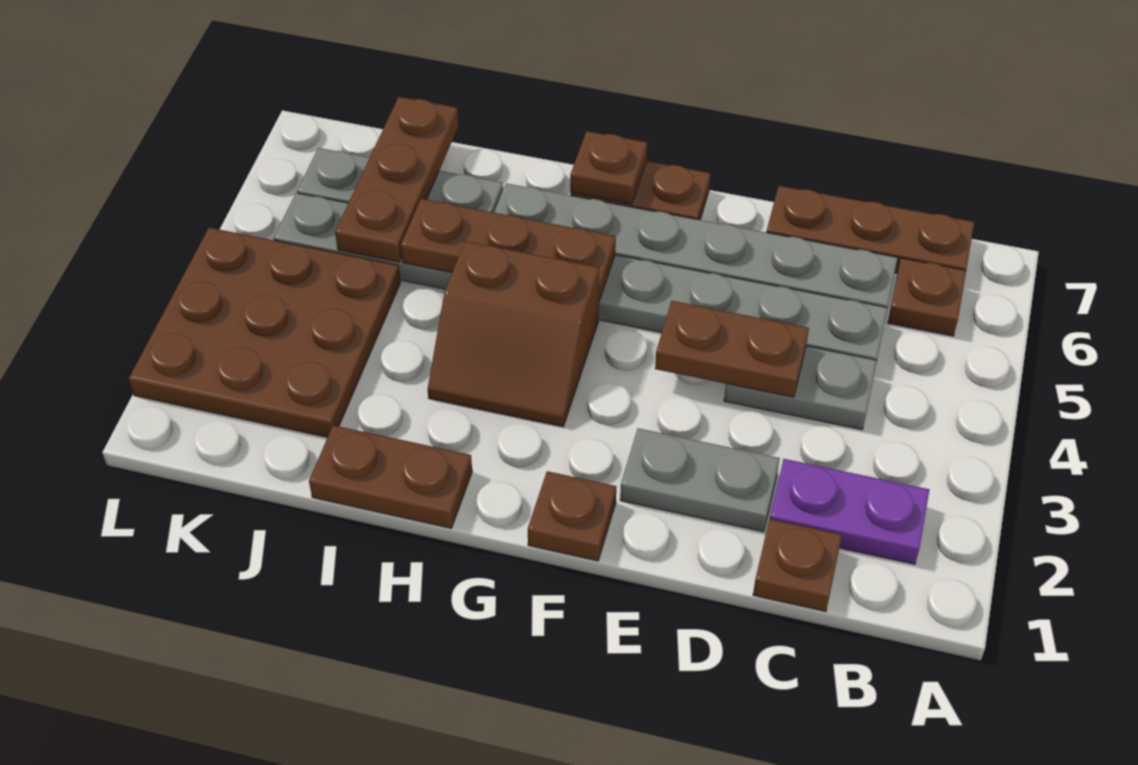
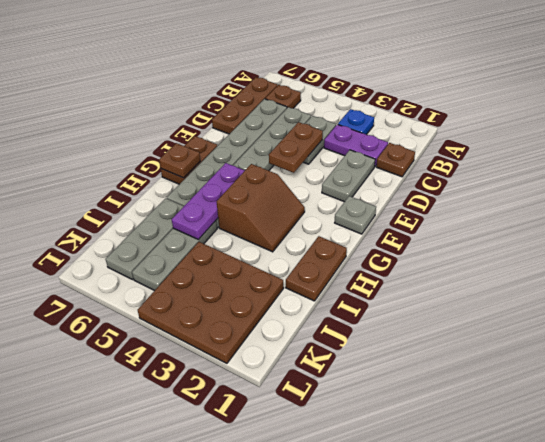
purple 1x2 plate [770,459,929,564] -> purple 1x2 plate turned to [324,124,388,167]
none -> blue 1x1 plate [338,109,374,135]
brown 1x1 plate [528,471,616,561] -> grey 1x1 plate [335,196,376,234]
brown 1x3 plate [401,199,616,301] -> purple 1x3 plate [172,163,245,240]
brown 1x3 plate [335,97,459,262] -> none

